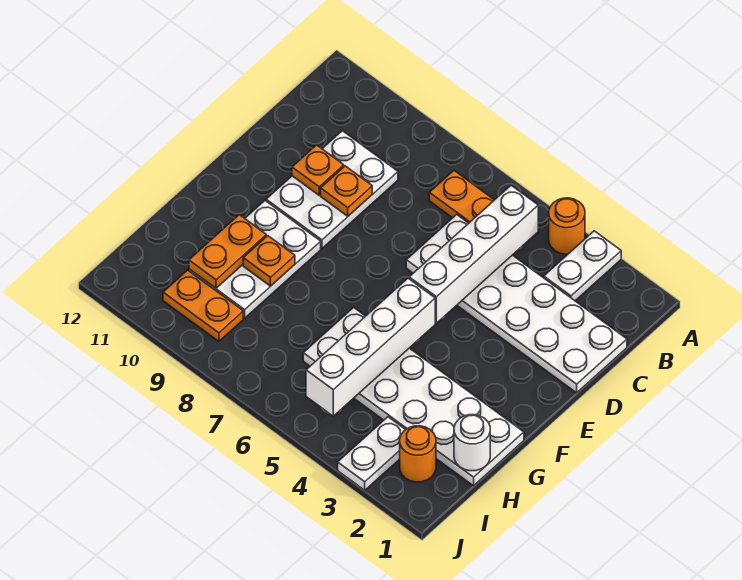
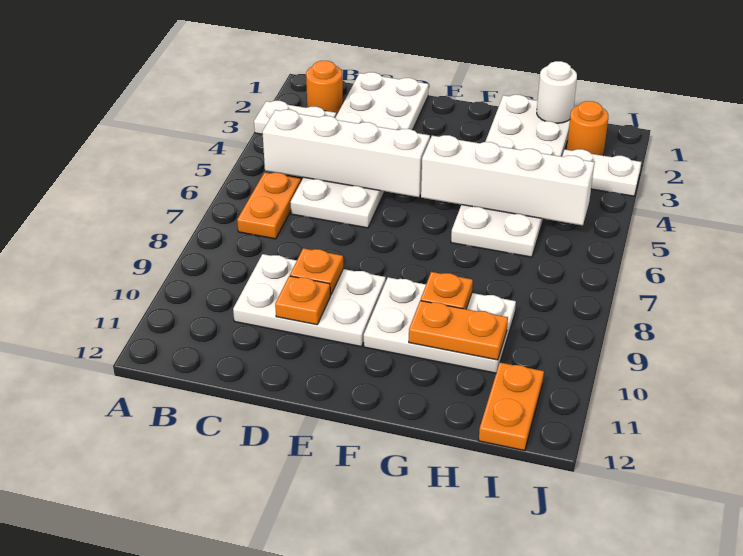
orange 1x1 round brick [549,198,585,254] -> orange 1x1 round brick moved to [306,61,343,115]
orange 1x2 plate [163,270,243,341] -> orange 1x2 plate moved to [479,363,544,451]

